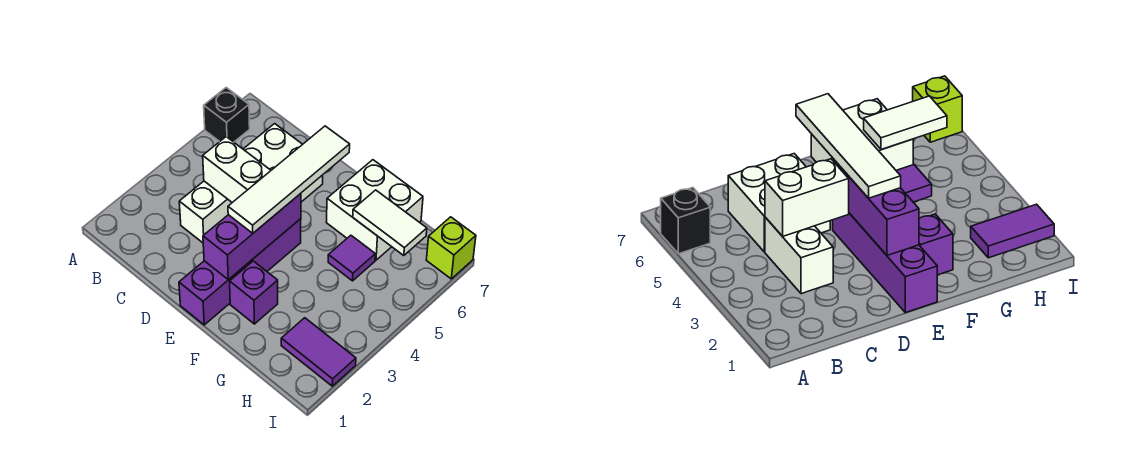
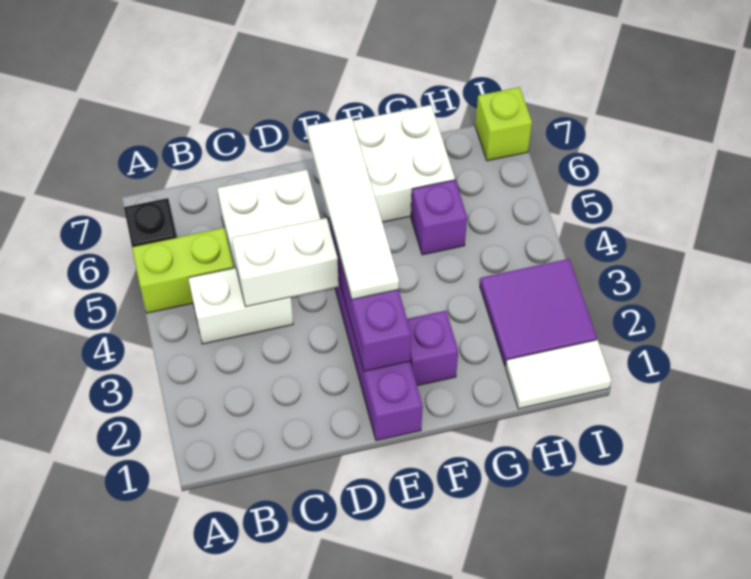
none -> lime 1x2 brick [132,228,233,313]
white 1x2 brick [179,181,232,243] -> white 1x2 brick turned to [188,268,293,344]
purple 1x1 tile [328,235,375,281] -> purple 1x1 brick [411,180,467,255]
white 1x2 tile [353,190,427,256] -> white 1x2 tile moved to [505,340,611,409]
purple 1x2 tile [281,318,356,386] -> purple 2x2 tile [480,259,597,366]

